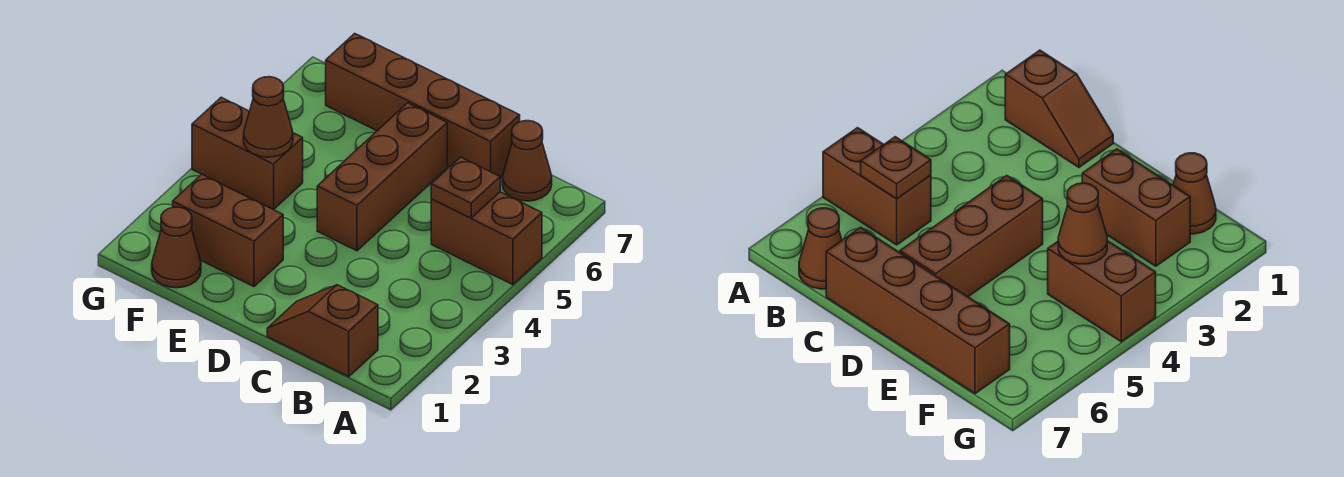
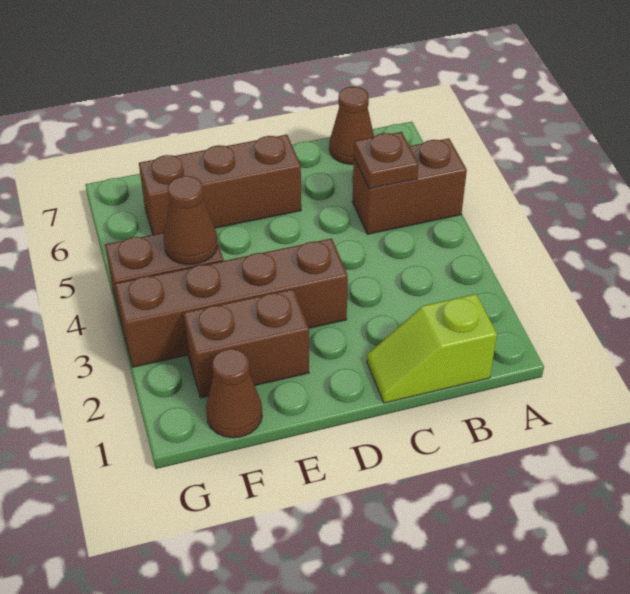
brown 1x2 slope [267,285,378,377] -> lime 1x2 slope [367,294,497,403]
brown 1x4 brick [326,33,520,178] -> brown 1x4 brick moved to [115,238,348,367]
brown 1x3 brick [317,103,447,251] -> brown 1x3 brick turned to [139,135,301,235]

